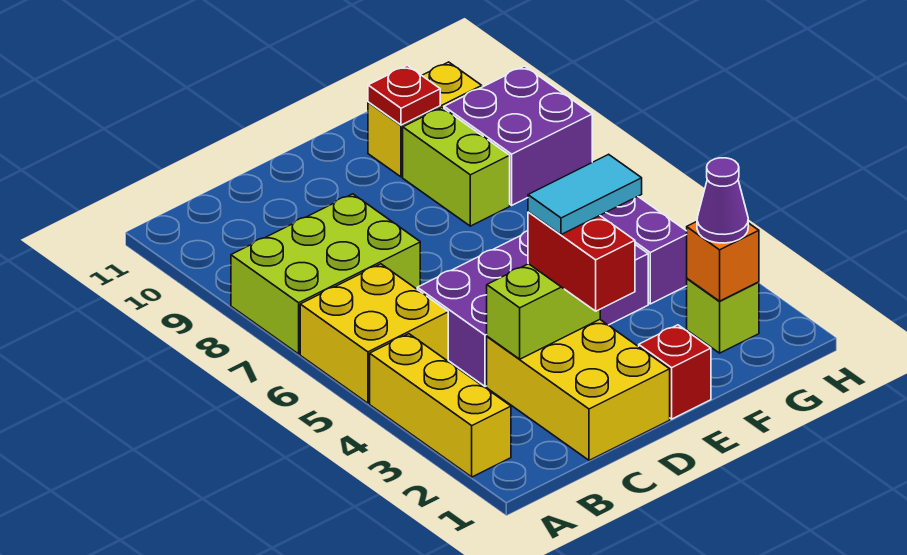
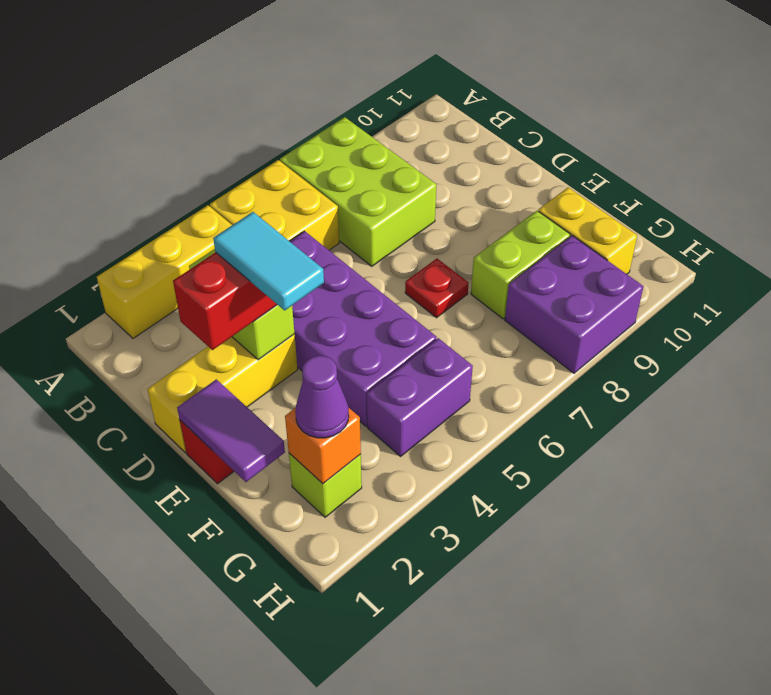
yellow 2x3 brick [487,320,670,460] -> yellow 1x3 brick [147,334,298,453]
none -> purple 1x2 tile [177,379,285,482]
red 1x1 plate [368,65,440,125] -> red 1x1 plate moved to [405,259,469,318]

